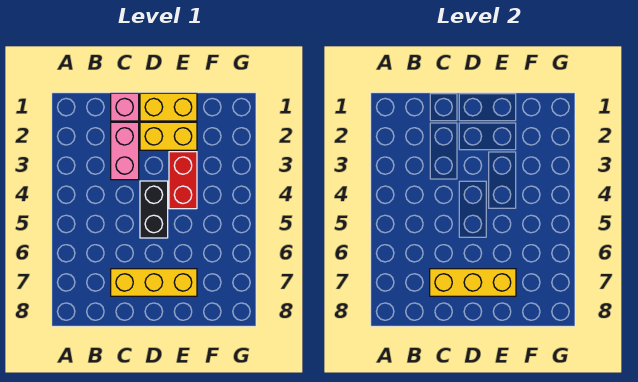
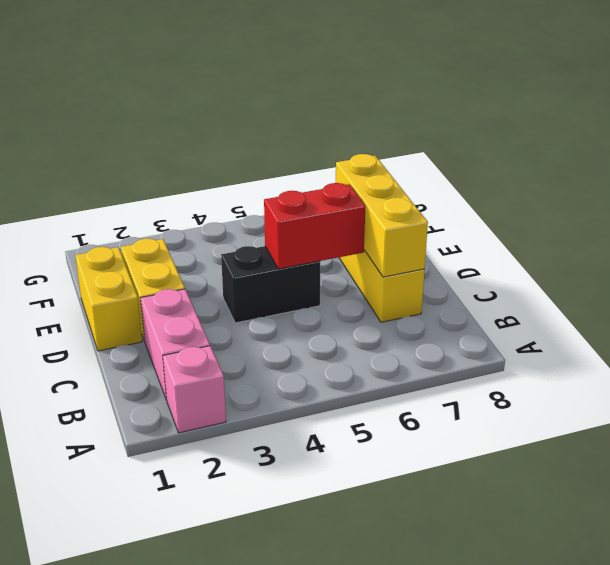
pink 1x1 brick [111,93,139,121] -> pink 1x1 brick moved to [163,346,226,433]
pink 1x2 brick [111,122,139,180] -> pink 1x2 brick turned to [141,289,210,400]
red 1x2 brick [169,152,197,209] -> red 1x2 brick moved to [264,183,365,269]

